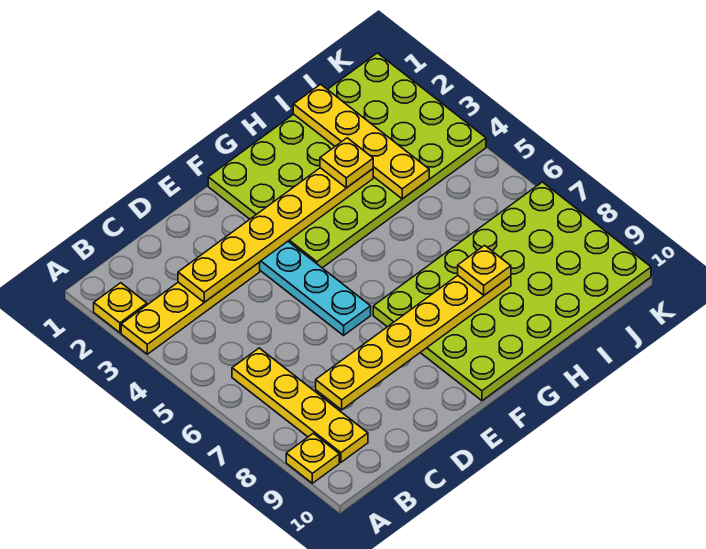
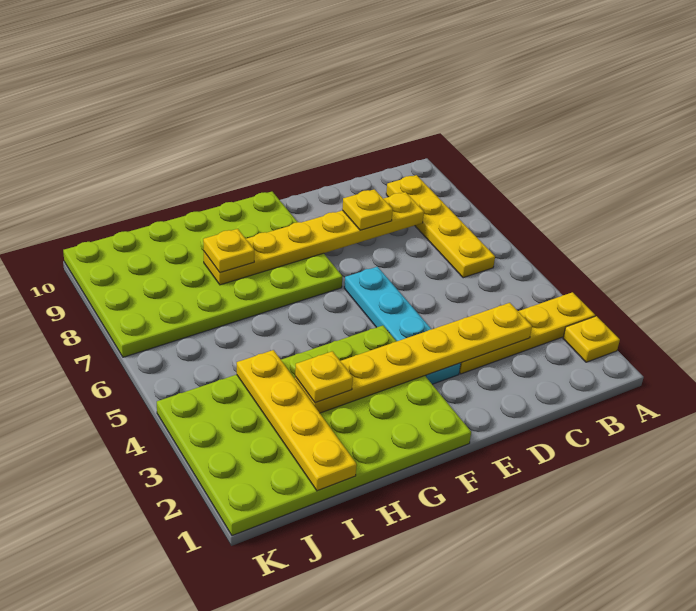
yellow 1x1 plate [286,433,339,483] -> yellow 1x1 plate moved to [342,189,393,230]

